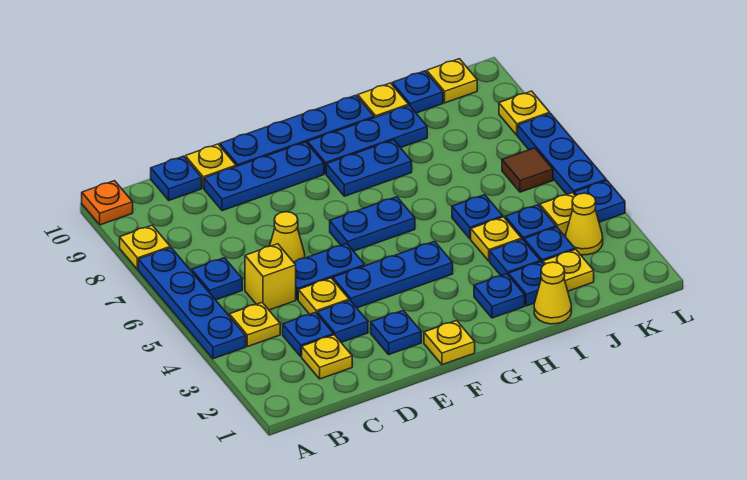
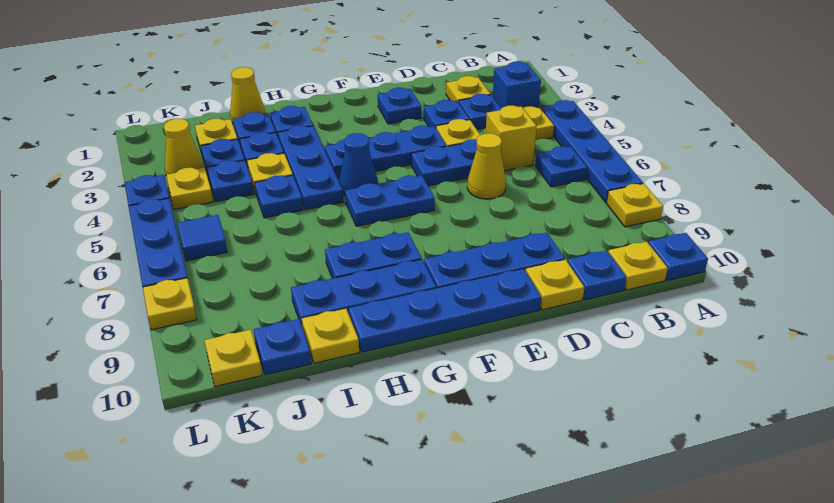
orange 1x1 plate [82,181,133,225] -> blue 1x1 plate [648,233,708,281]
none -> blue 1x1 brick [493,62,541,109]
yellow 1x1 plate [424,321,475,365] -> yellow 1x1 plate moved to [608,242,668,290]
none -> blue 1x1 cone [339,133,378,195]
none -> blue 1x3 plate [278,125,343,210]
brown 1x1 tile [502,148,553,192] -> blue 1x1 tile [177,215,227,261]

